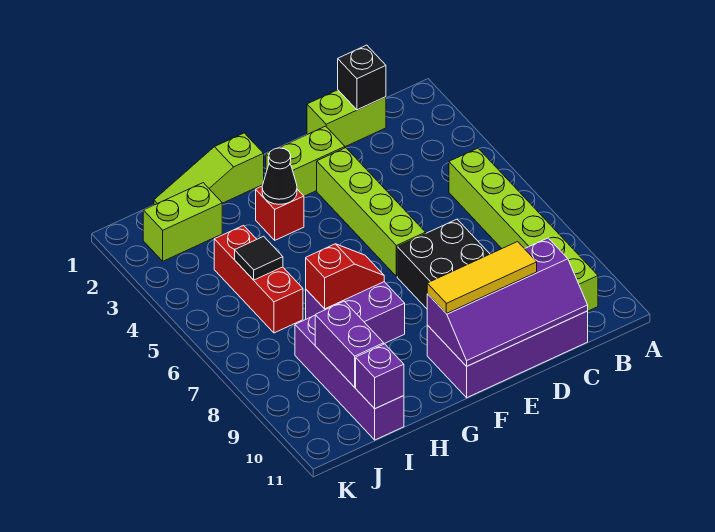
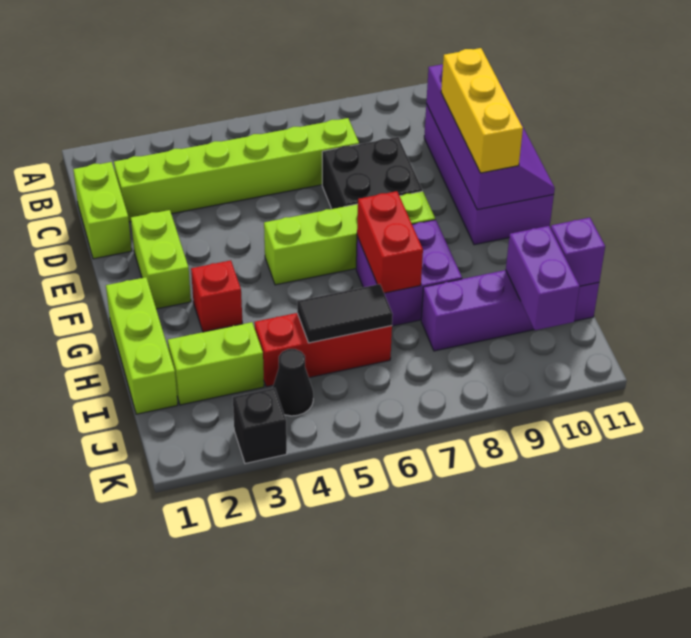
lime 1x6 brick [449,148,598,311] -> lime 1x6 brick moved to [114,118,359,222]
black 1x1 brick [338,45,386,110] -> black 1x1 brick moved to [233,388,287,464]
yellow 1x3 tile [427,242,537,313] -> yellow 1x3 brick [441,48,523,173]
lime 1x4 brick [317,148,426,277] -> lime 1x4 brick moved to [264,191,435,285]
lime 1x3 slope [154,133,264,205] -> lime 1x3 brick [106,277,178,414]
black 1x1 cone [262,148,297,204] -> black 1x1 cone moved to [273,349,313,416]
red 1x2 slope [306,244,384,309] -> red 1x2 brick [357,191,423,293]
lime 1x2 brick [143,183,222,261] -> lime 1x2 brick turned to [168,322,264,405]
black 1x1 tile [235,236,283,280] -> black 1x2 tile [297,284,393,343]
purple 1x2 brick [315,301,384,387] -> purple 1x2 brick turned to [506,226,580,330]

